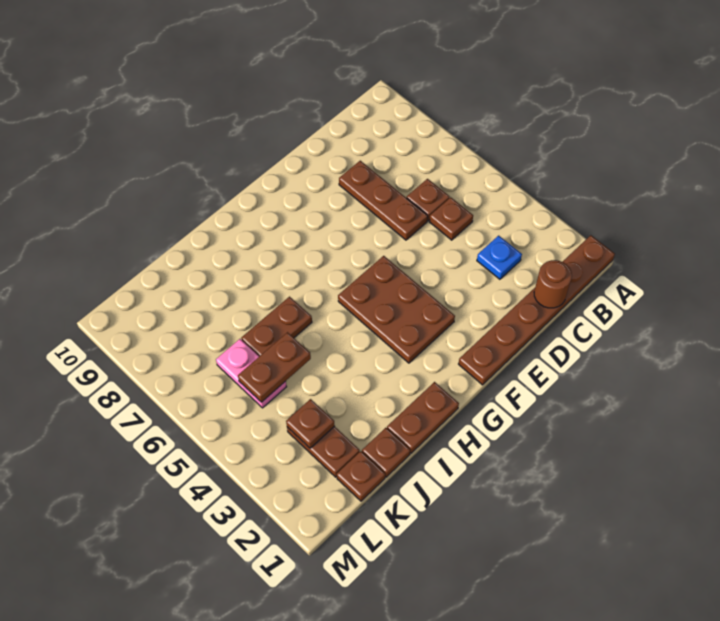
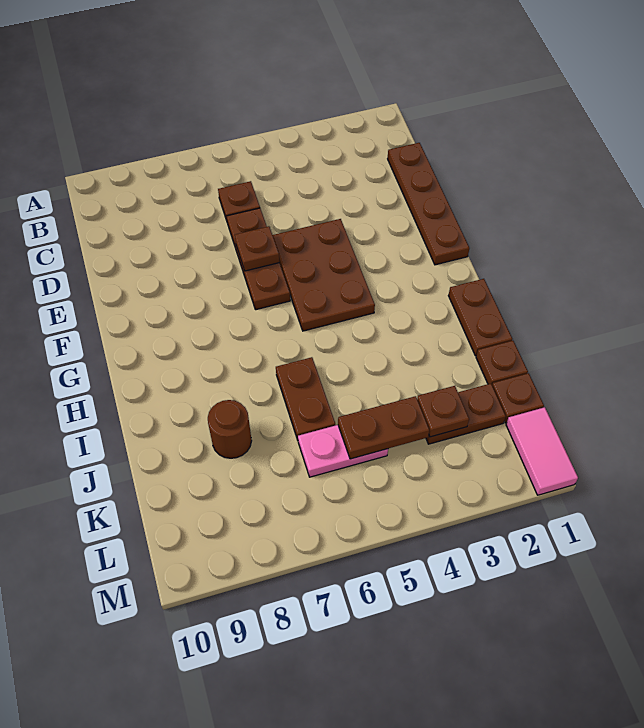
brown 1x6 plate [459,235,615,385] -> brown 1x4 plate [388,143,469,265]
brown 1x1 round brick [534,260,572,308] -> brown 1x1 round brick moved to [208,400,252,458]
blue 1x1 plate [477,236,522,279] -> none
brown 1x1 plate [429,197,473,240] -> brown 1x1 plate moved to [235,226,279,271]
brown 1x3 plate [339,161,428,240] -> brown 1x3 plate turned to [227,208,290,310]
brown 2x3 plate [338,256,455,363] -> brown 2x3 plate turned to [273,219,375,331]
brown 1x2 plate [238,332,311,402] -> brown 1x2 plate turned to [338,396,429,459]
none -> pink 1x2 tile [506,407,578,495]

